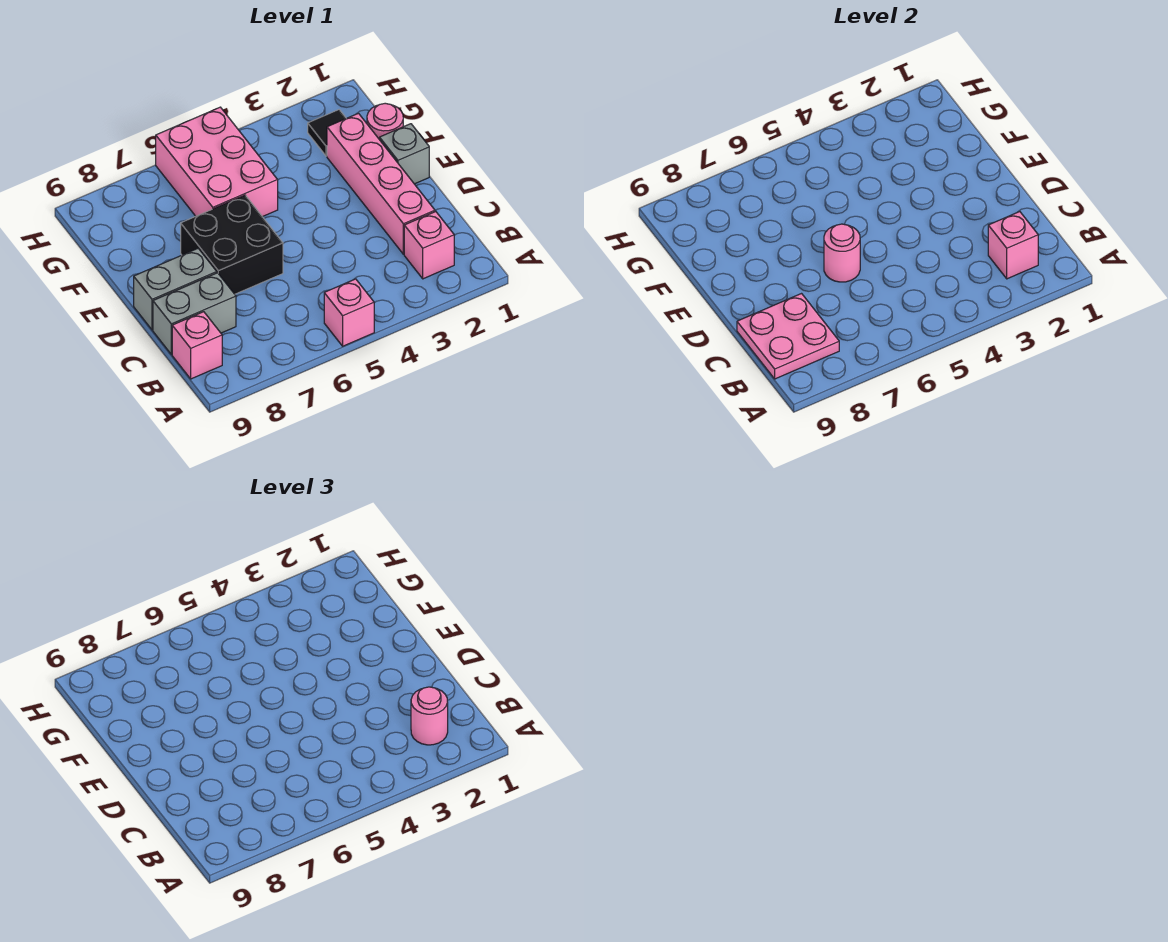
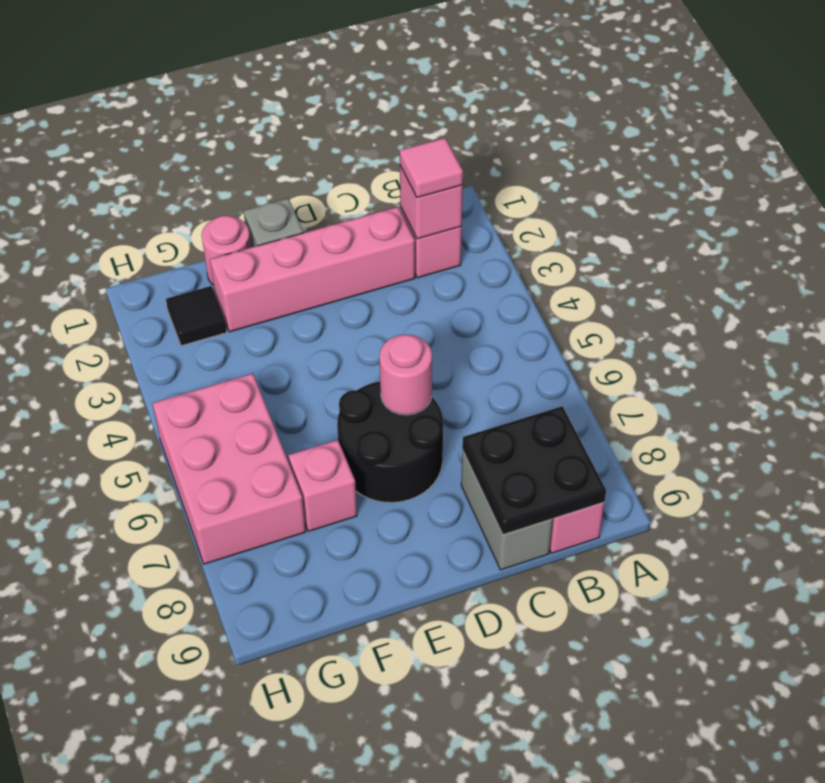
pink 1x1 brick [324,279,374,346] -> pink 1x1 brick moved to [288,440,357,531]
pink 1x1 round brick [411,687,448,745] -> pink 1x1 tile [400,138,463,197]
pink 2x2 plate [737,294,839,379] -> black 2x2 plate [462,406,606,535]
black 2x2 brick [181,195,283,294] -> black 2x2 round brick [337,381,443,503]
grey 1x2 brick [134,248,217,330] -> none
pink 2x3 brick [156,107,278,217] -> pink 2x3 brick turned to [153,373,306,564]

